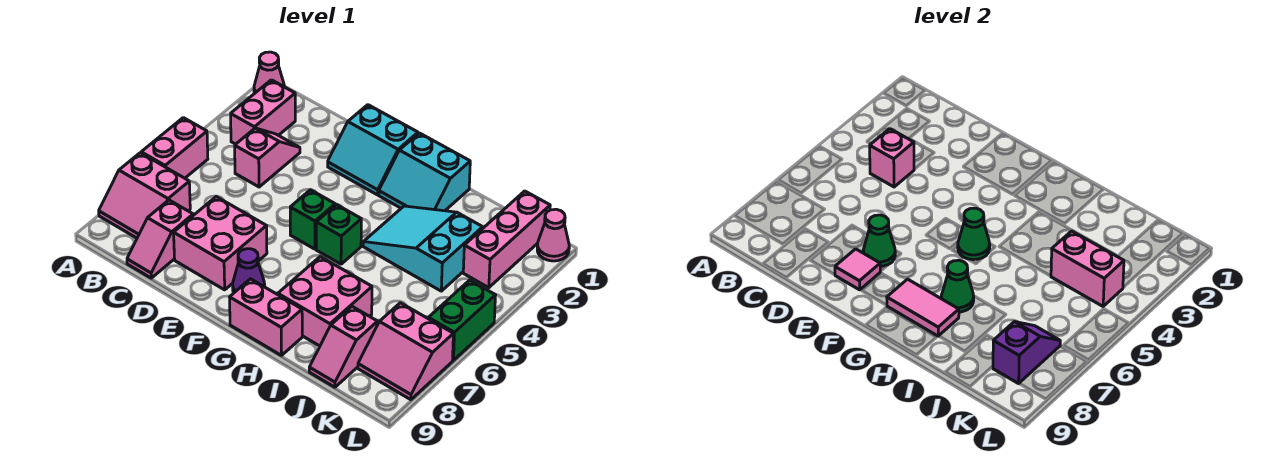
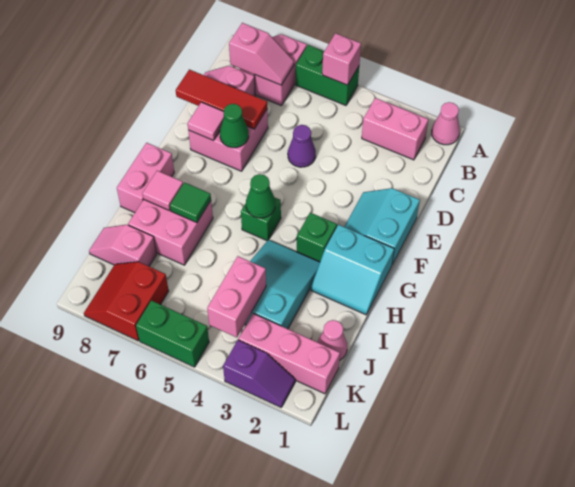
pink 1x2 brick [141,118,208,178] -> green 1x2 brick [296,45,359,105]
pink 1x2 slope [235,128,300,187] -> pink 1x2 slope moved to [229,23,294,85]
pink 1x1 brick [870,129,914,187] -> pink 1x1 brick moved to [322,33,361,85]
none -> red 1x3 tile [176,69,267,129]
green 1x1 brick [290,190,335,249] -> green 1x1 brick moved to [297,212,337,262]
purple 1x1 cone [233,249,265,293] -> purple 1x1 cone moved to [288,125,316,167]
cyan 2x2 slope [379,133,470,211] -> cyan 2x2 slope turned to [311,225,394,315]
pink 1x2 tile [887,279,959,336] -> pink 1x1 tile [142,171,183,210]
green 1x1 cone [941,260,974,312] -> green 1x1 tile [170,182,211,223]
pink 2x2 slope [358,303,453,400] -> red 2x2 slope [84,262,169,341]
purple 1x2 slope [993,322,1060,384] -> purple 1x2 slope moved to [223,340,295,407]
pink 1x1 cone [537,209,569,261] -> pink 1x1 cone moved to [318,320,347,361]

